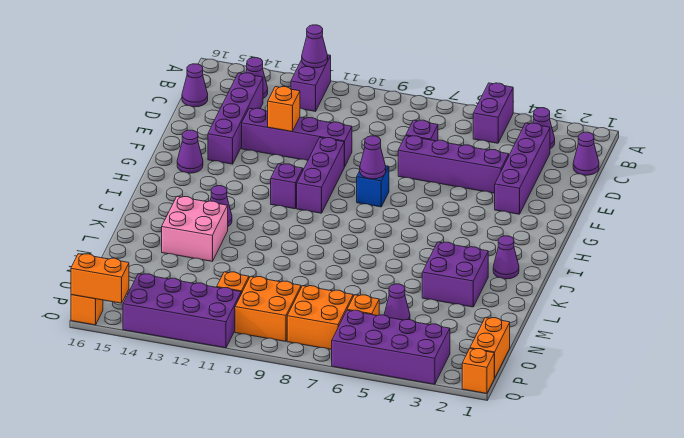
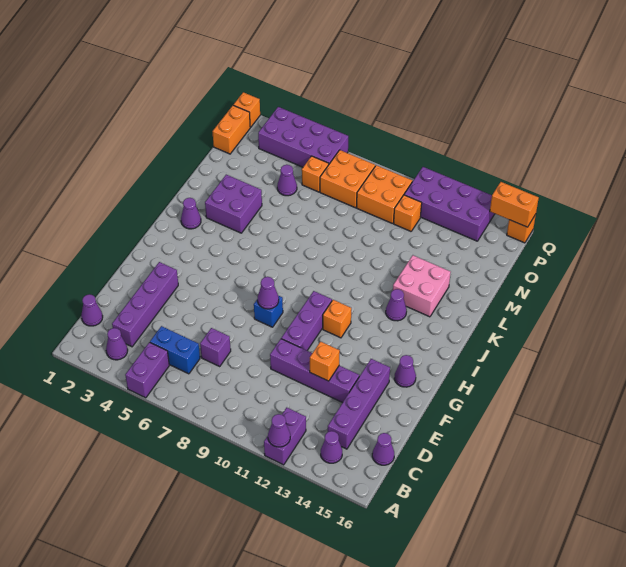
none -> blue 1x2 brick [150,326,200,374]
purple 1x4 brick [398,136,509,193] -> none
purple 1x1 brick [271,164,303,209] -> orange 1x1 brick [323,300,351,338]

